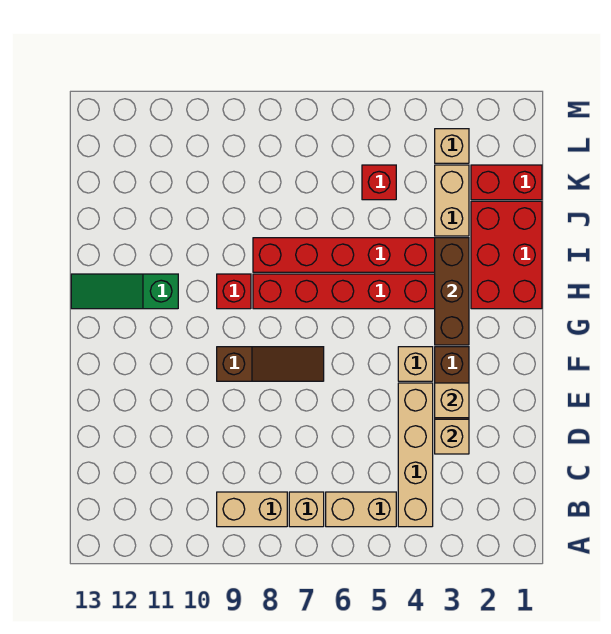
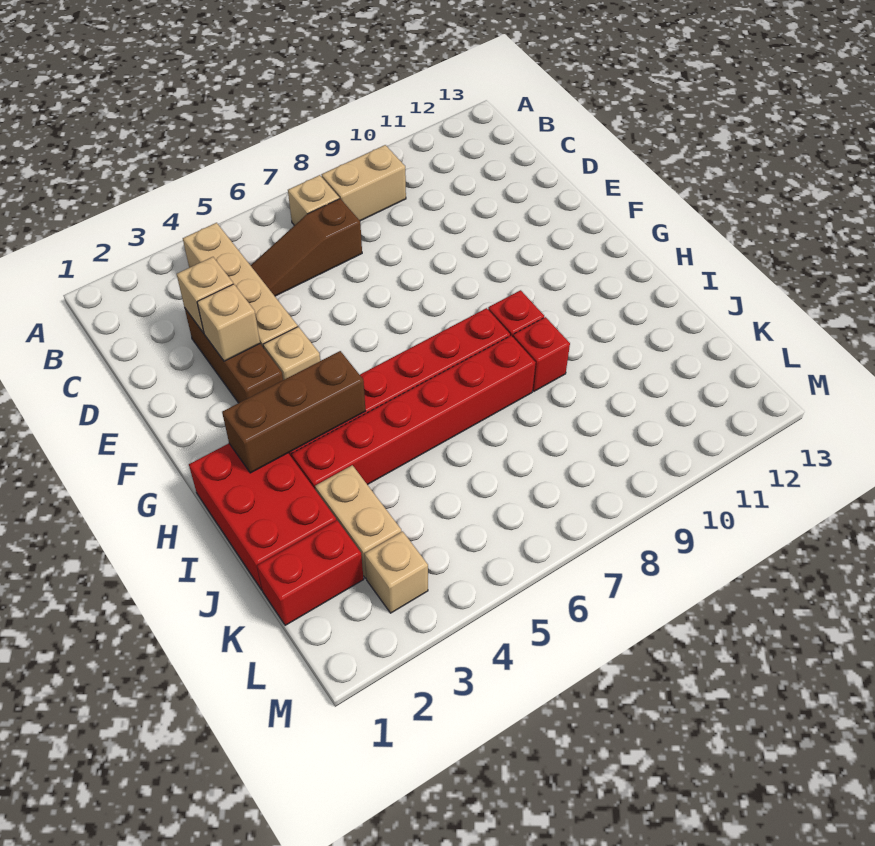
tan 1x2 brick [326,492,396,527] -> none
brown 1x3 slope [217,347,324,381] -> brown 1x3 slope moved to [251,199,362,296]
brown 1x3 brick [435,238,469,345] -> brown 1x3 brick turned to [222,351,366,473]
green 1x3 slope [71,274,178,309] -> none
red 1x1 brick [362,165,396,200] -> red 1x1 brick moved to [513,317,570,391]

